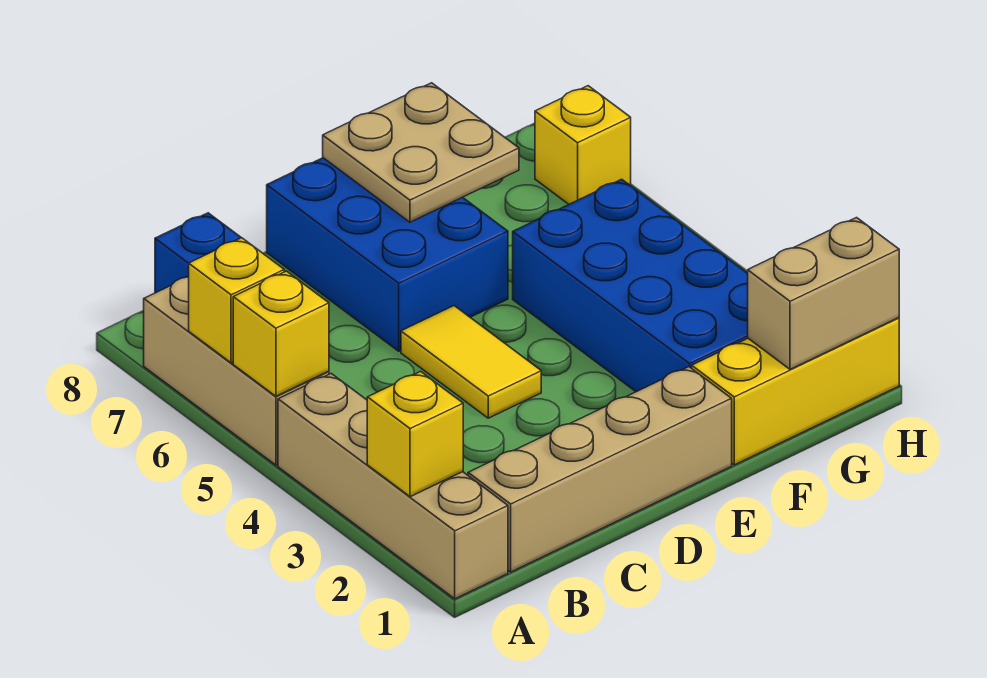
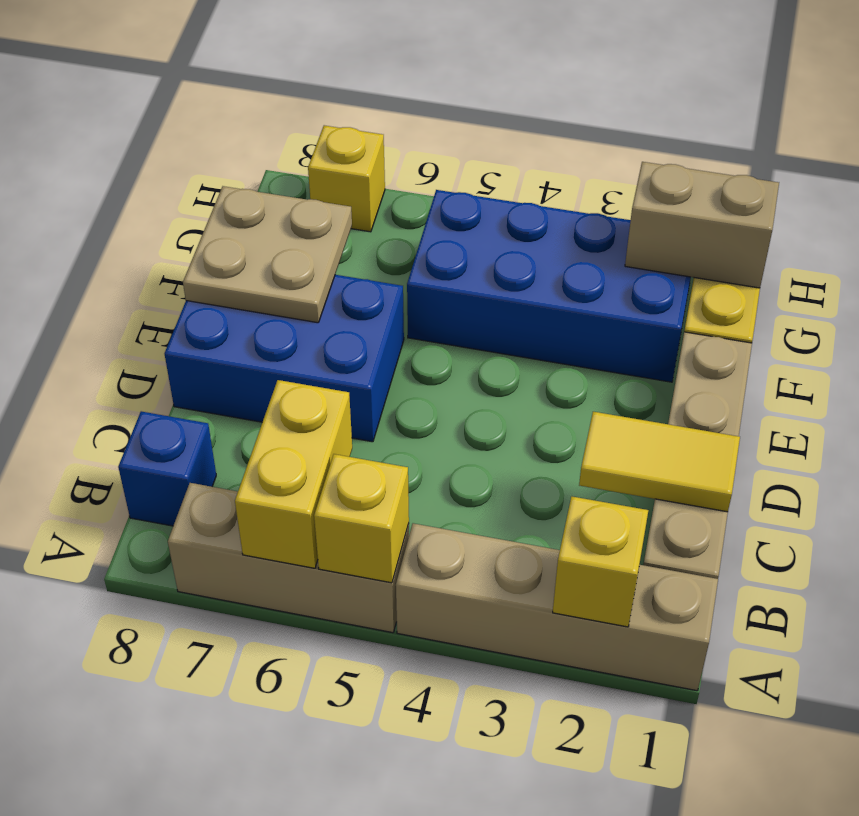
yellow 1x1 brick [189,238,284,363] -> yellow 1x2 brick [235,380,352,568]
yellow 1x2 tile [401,306,541,418] -> yellow 1x2 tile moved to [579,412,740,512]
tan 1x2 brick [748,218,899,369] -> tan 1x2 brick turned to [625,162,779,288]

